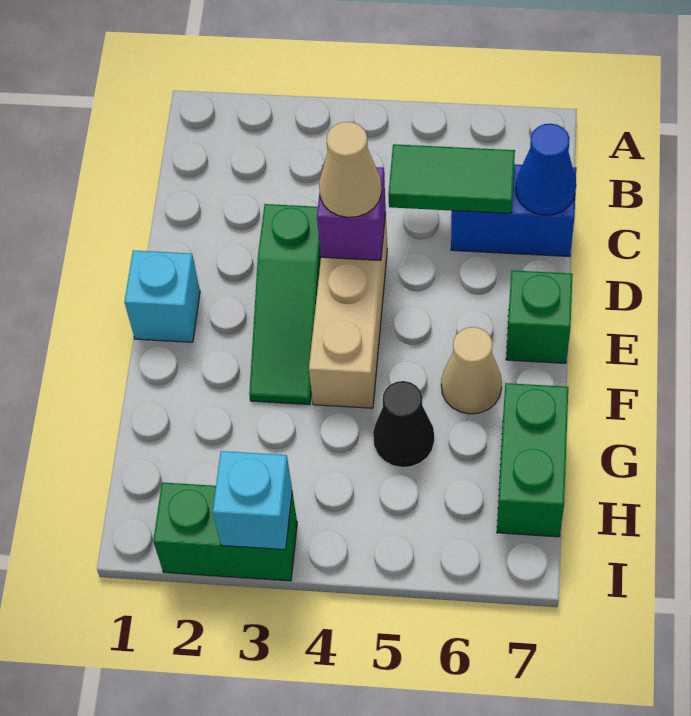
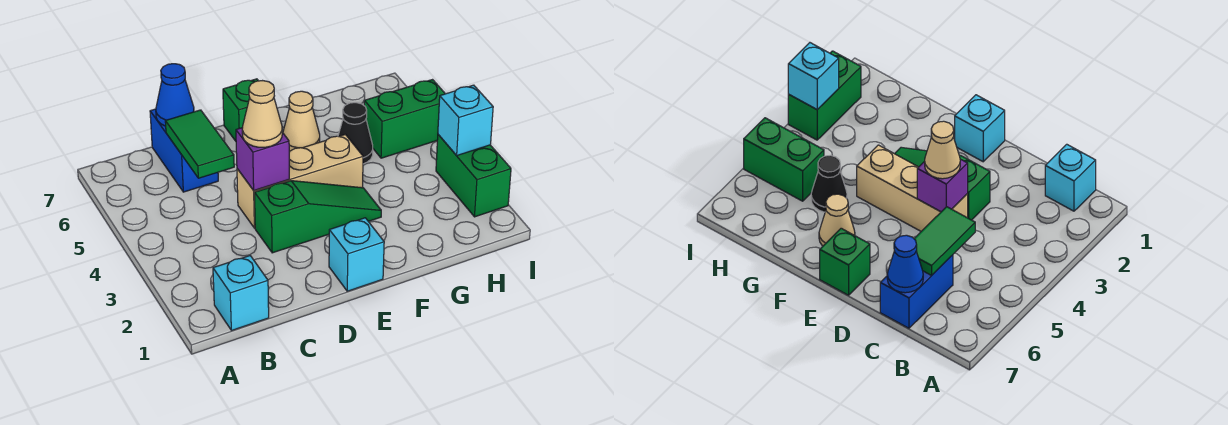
none -> cyan 1x1 brick [213,256,269,331]
green 1x2 brick [497,383,568,537] -> green 1x2 brick moved to [364,80,445,158]

